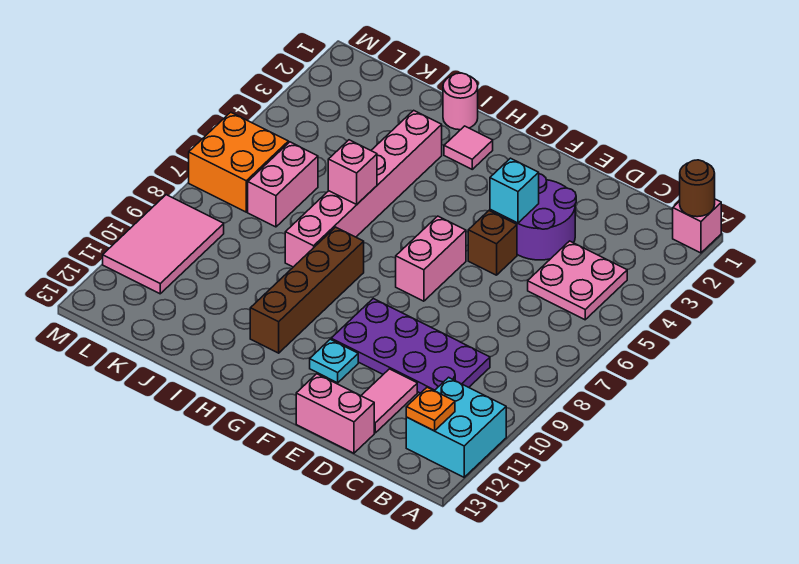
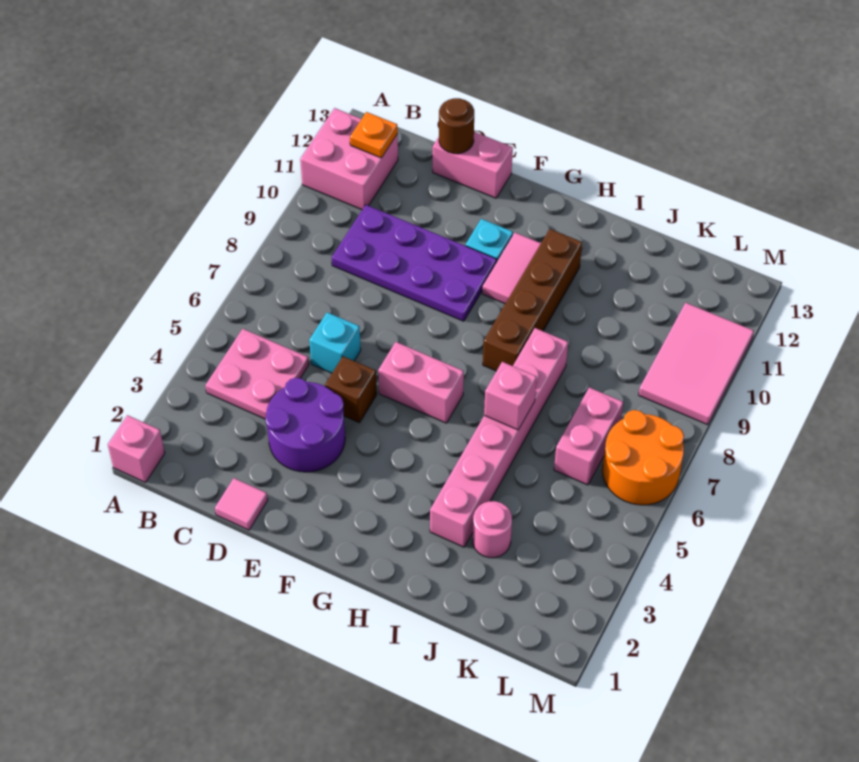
brown 1x1 round brick [680,160,715,217] -> brown 1x1 round brick moved to [439,98,474,154]
cyan 2x2 brick [406,377,506,477] -> pink 2x2 brick [300,108,398,210]
pink 1x2 tile [361,369,417,433] -> pink 1x2 tile moved to [482,233,541,304]
cyan 1x1 brick [490,158,539,223] -> cyan 1x1 brick moved to [309,312,361,373]
pink 1x2 brick [396,216,466,301] -> pink 1x2 brick turned to [378,342,464,423]
pink 1x1 tile [444,126,493,169] -> pink 1x1 tile moved to [215,478,268,530]
pink 1x1 round brick [443,73,478,130] -> pink 1x1 round brick moved to [473,501,512,558]
orange 2x2 brick [189,112,288,212] -> orange 2x2 round brick [602,410,684,505]

